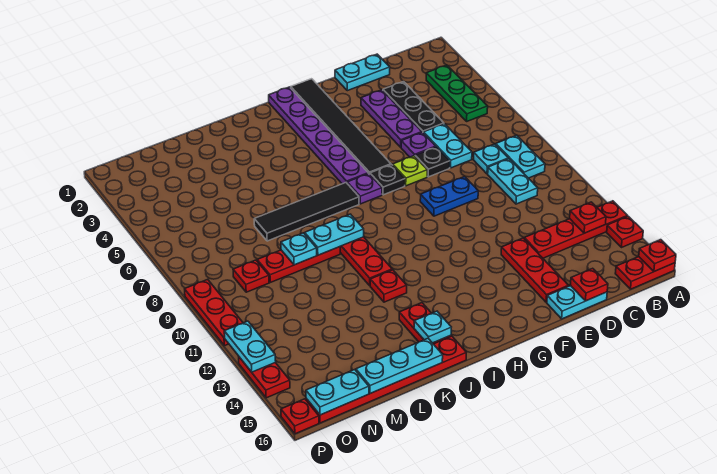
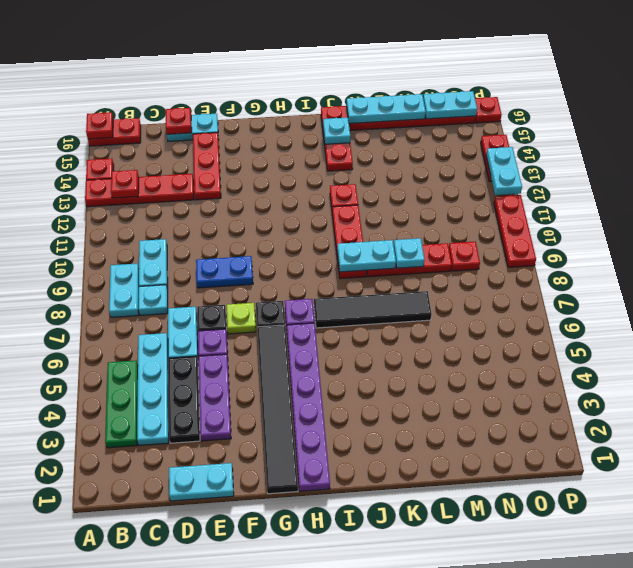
none -> cyan 1x4 plate [137,333,169,445]

